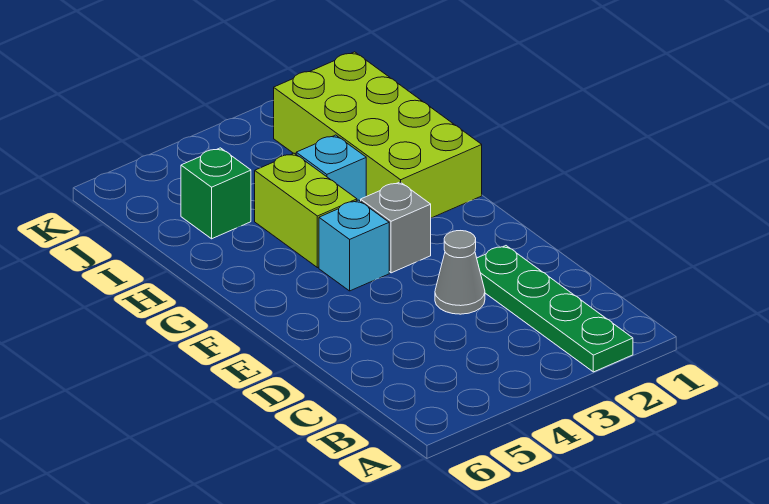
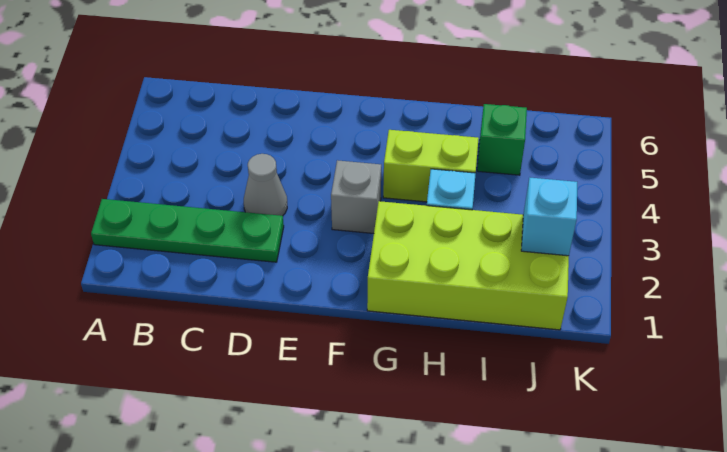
cyan 1x1 brick [319,200,389,291] -> cyan 1x1 brick moved to [521,178,577,256]

